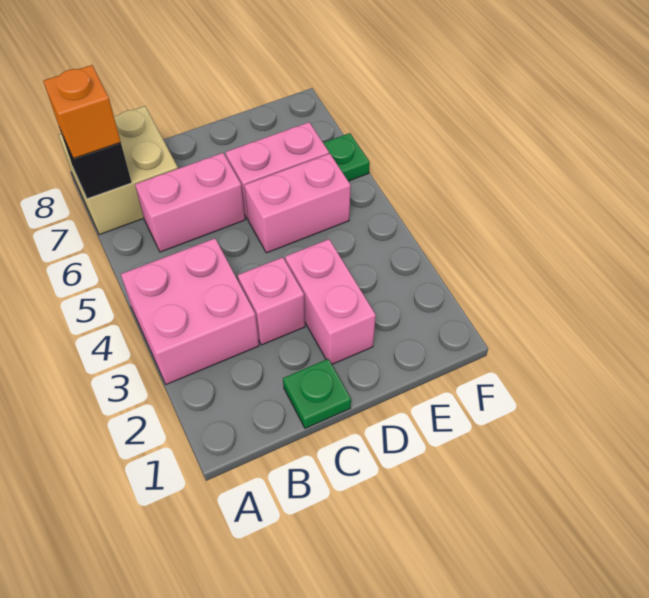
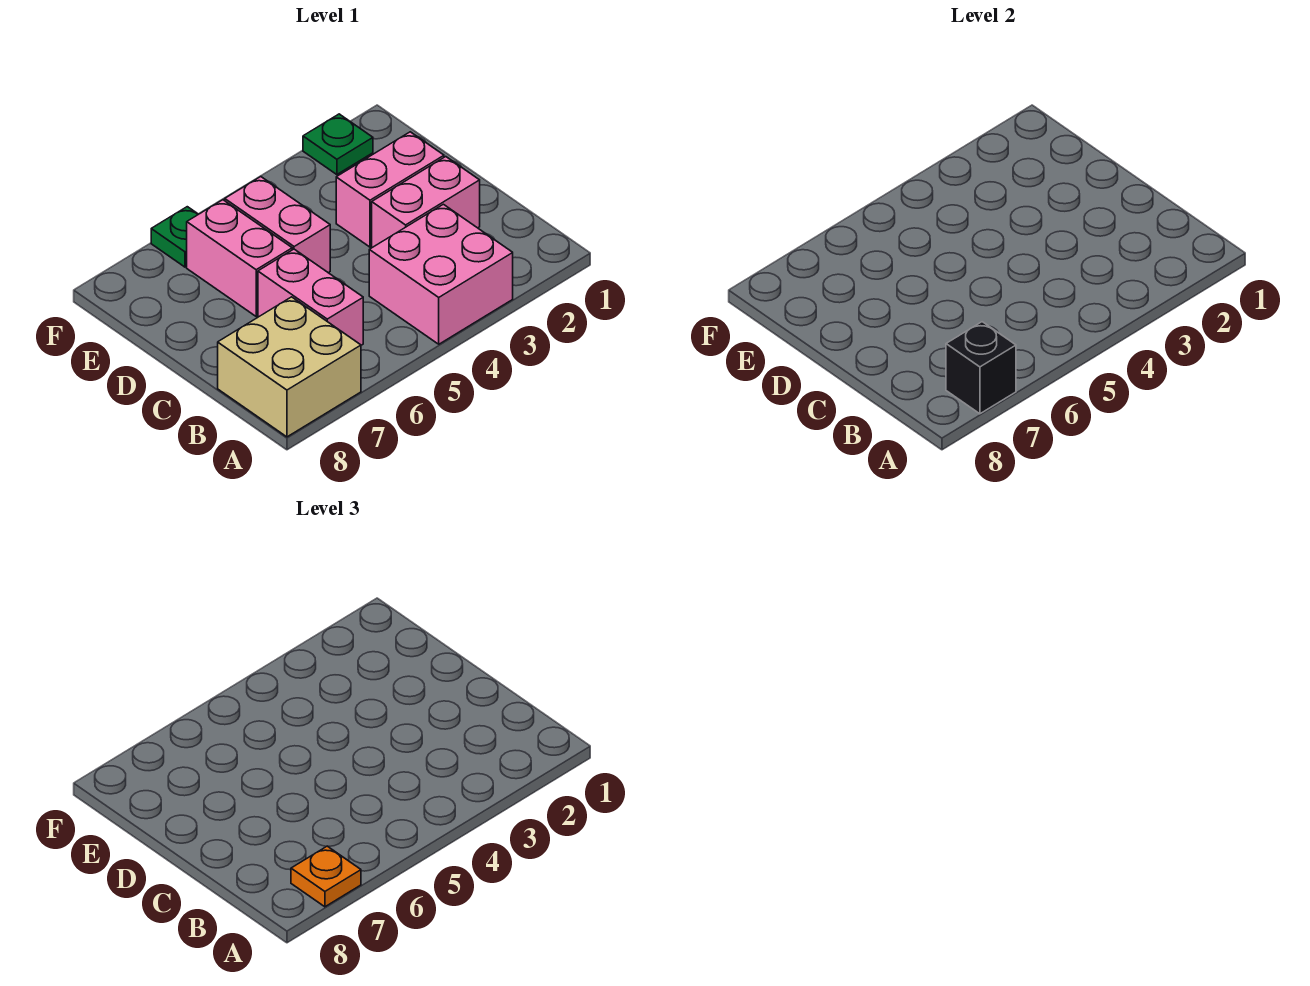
orange 1x1 brick [43,65,121,159] -> orange 1x1 plate [291,846,361,907]
green 1x1 plate [283,359,351,428] -> green 1x1 plate moved to [303,114,373,175]
pink 1x1 brick [238,257,305,345] -> pink 1x2 brick [372,157,480,248]

